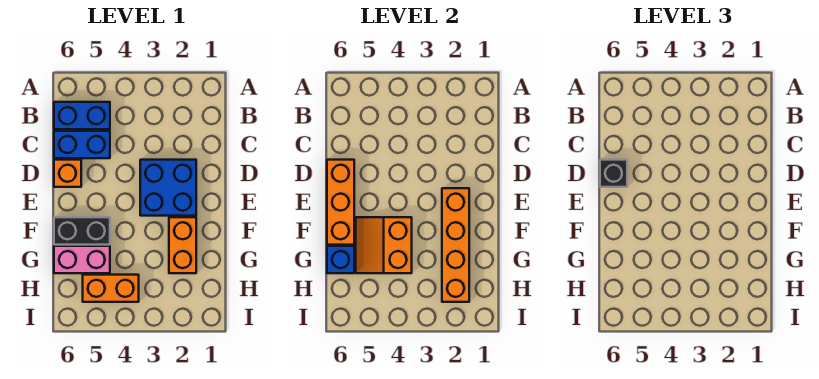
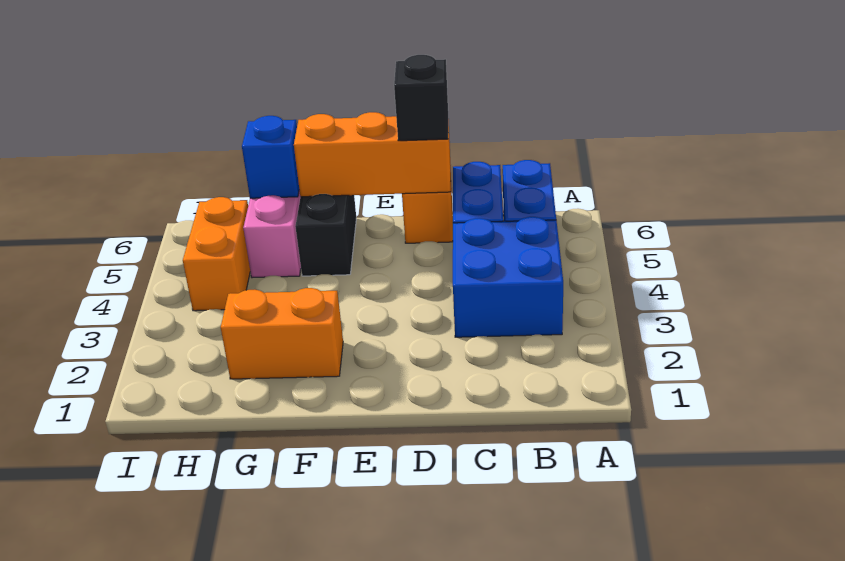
blue 2x2 brick [140,160,196,216] -> blue 2x2 brick moved to [453,217,563,337]
orange 1x4 brick [442,188,469,302] -> none
orange 2x2 slope [356,217,412,273] -> none

